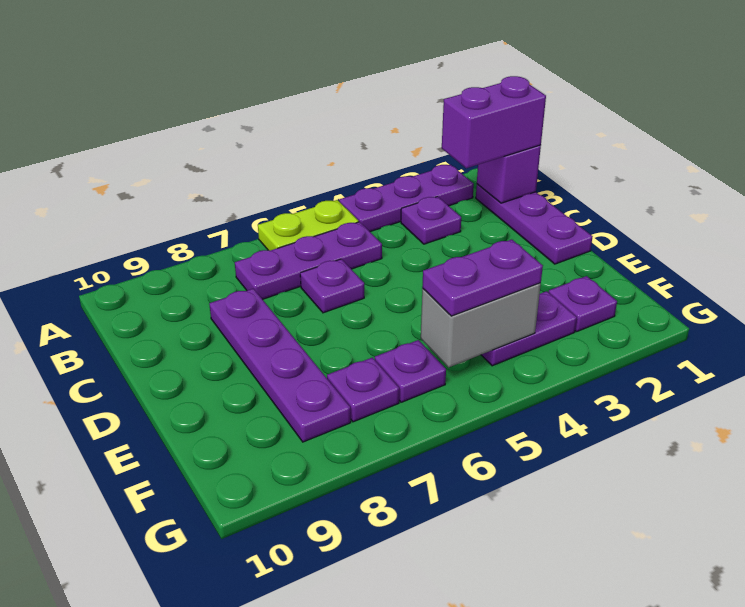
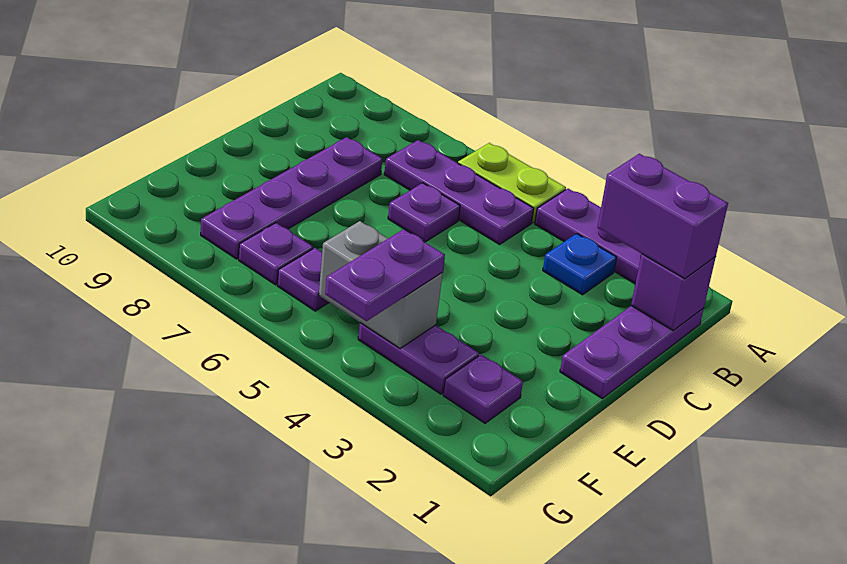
purple 1x1 plate [401,197,461,244] -> blue 1x1 plate [543,234,617,295]
purple 1x2 plate [422,239,543,316] -> purple 1x2 plate turned to [325,229,445,321]

